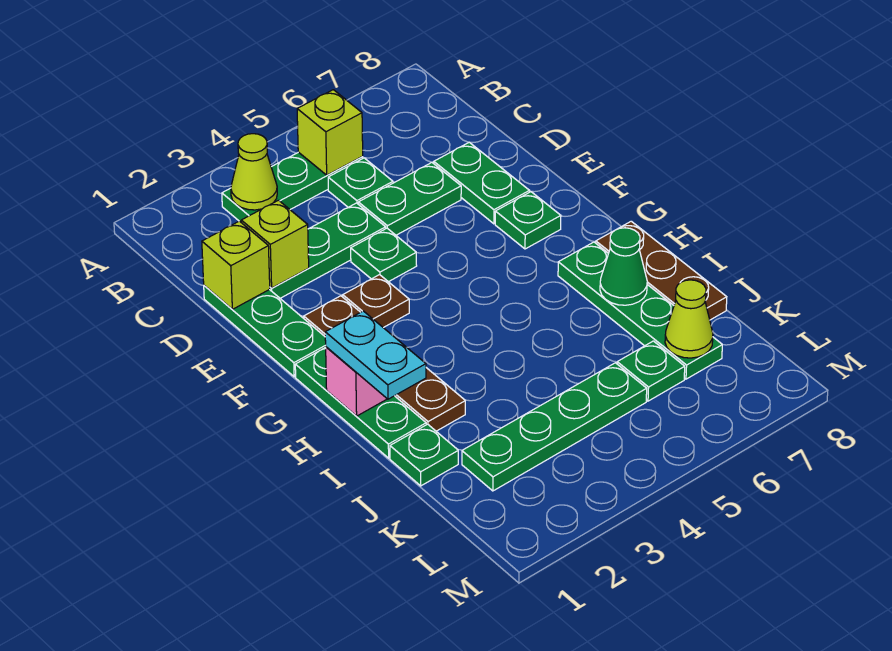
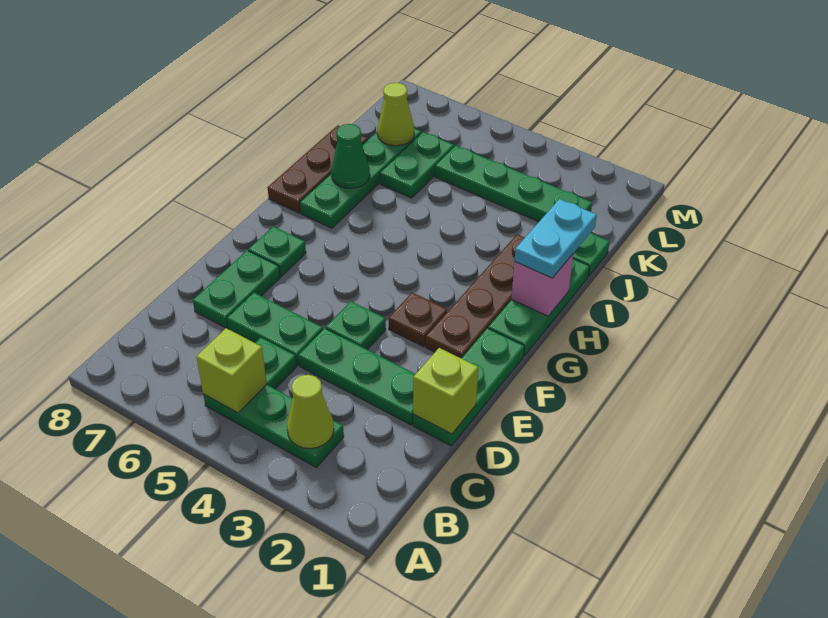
lime 1x1 brick [241,200,309,288] -> none
green 1x1 plate [617,341,685,401] -> green 1x2 plate [380,132,454,198]

